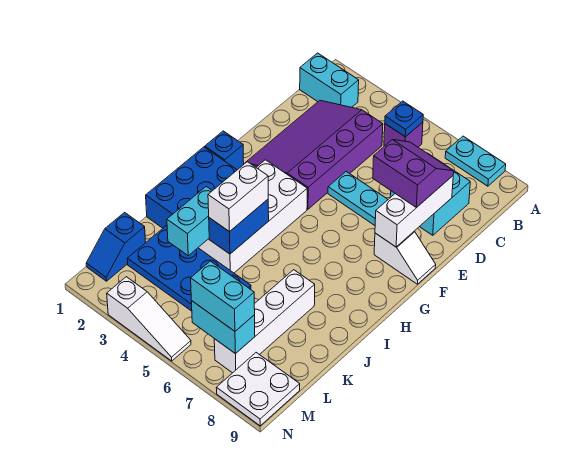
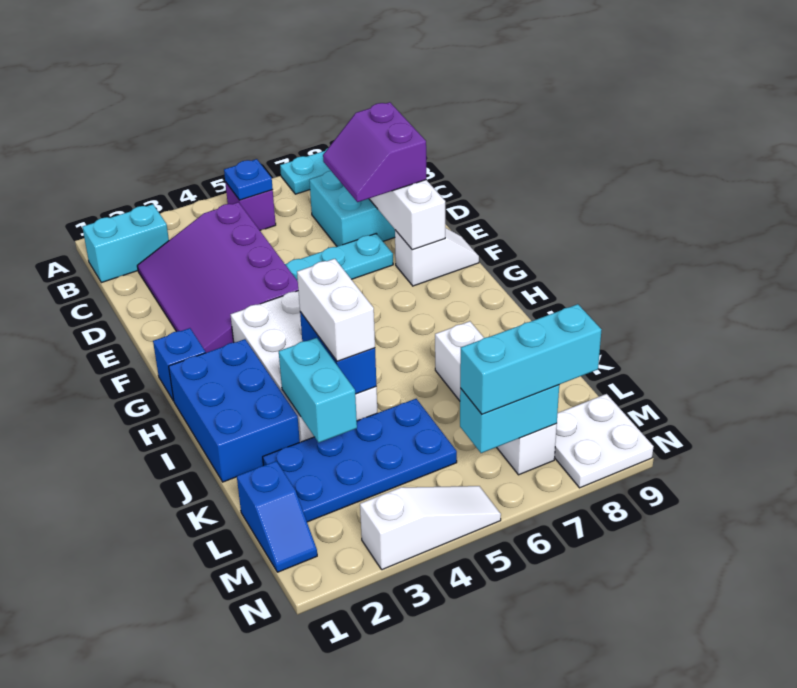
purple 2x2 slope [373,140,454,208] -> purple 2x2 slope turned to [323,102,426,202]
cyan 1x2 brick [191,261,255,331] -> cyan 1x3 brick [460,304,601,414]

